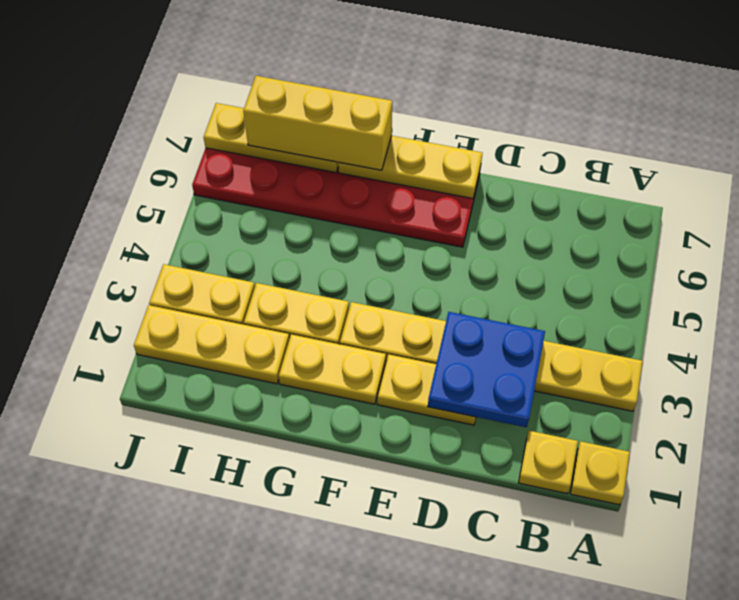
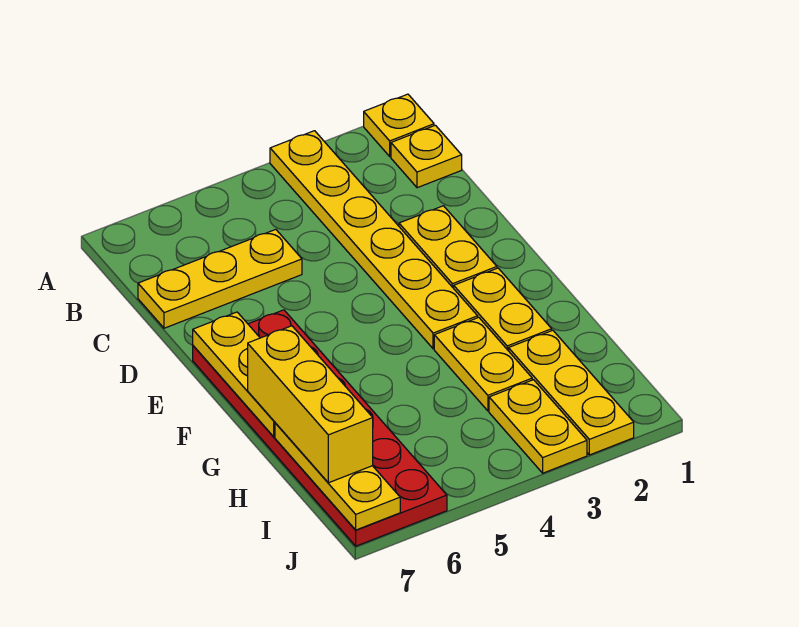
blue 2x2 plate [428,312,545,427] -> none
none -> yellow 1x3 plate [138,229,302,328]

